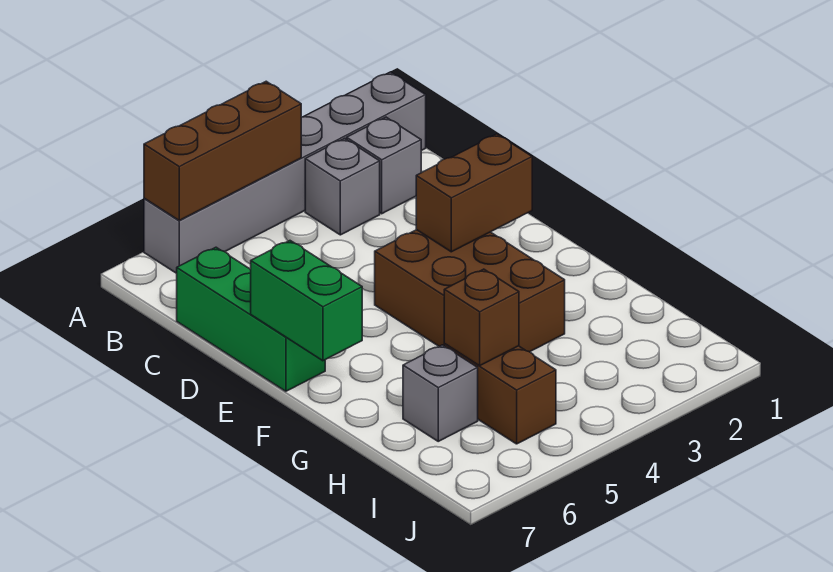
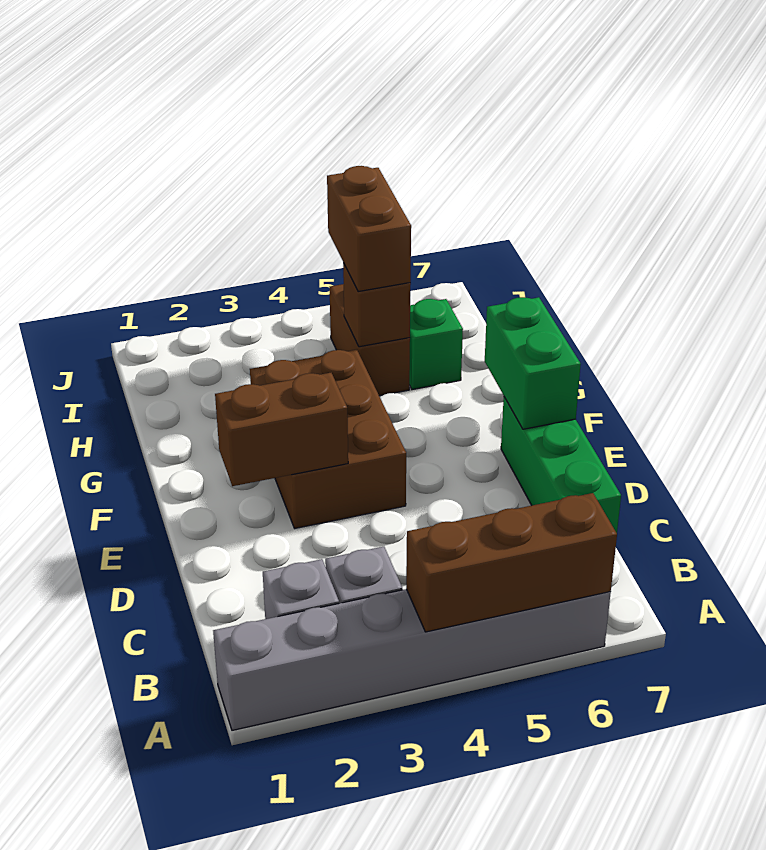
none -> brown 1x2 brick [327,166,411,292]
grey 1x1 brick [403,345,478,441] -> green 1x1 brick [409,299,463,389]

